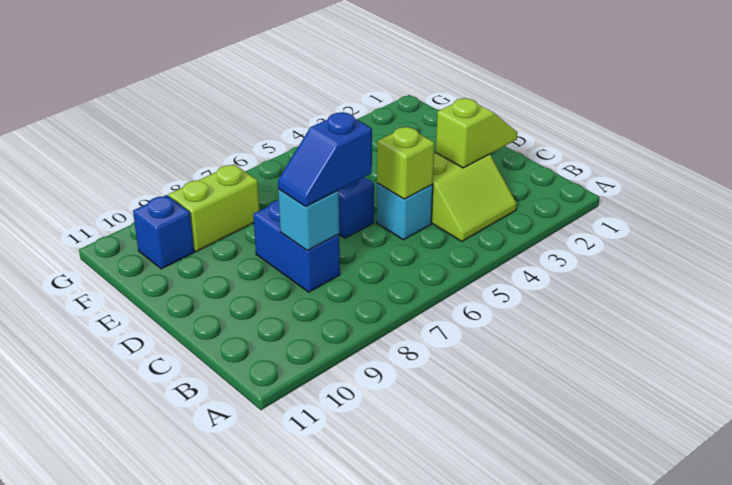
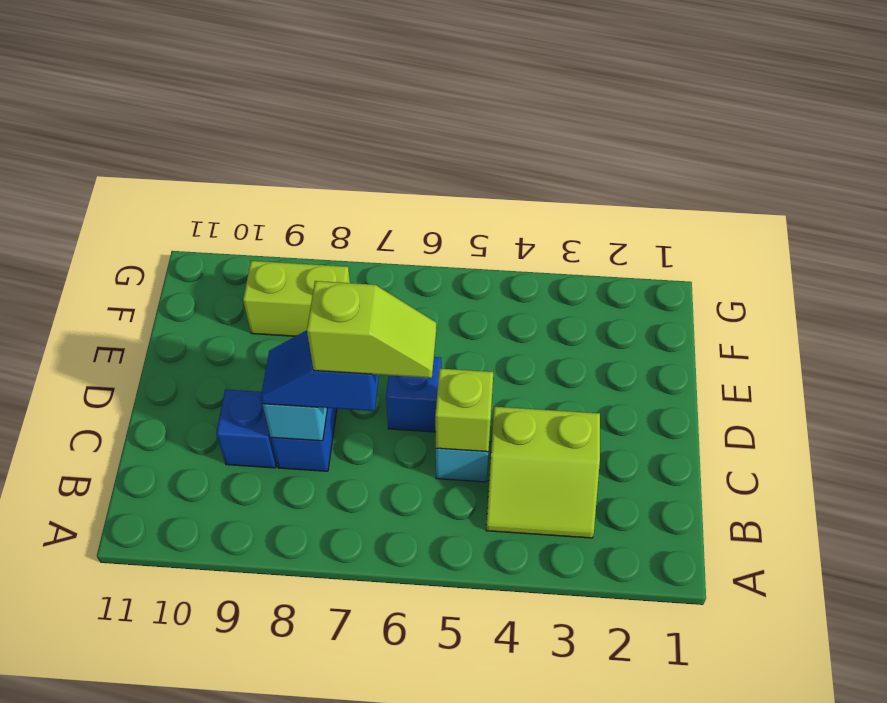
lime 1x2 slope [436,98,517,168] -> lime 1x2 slope moved to [307,281,436,378]
blue 1x1 brick [133,195,194,269] -> blue 1x1 brick moved to [216,389,277,468]

